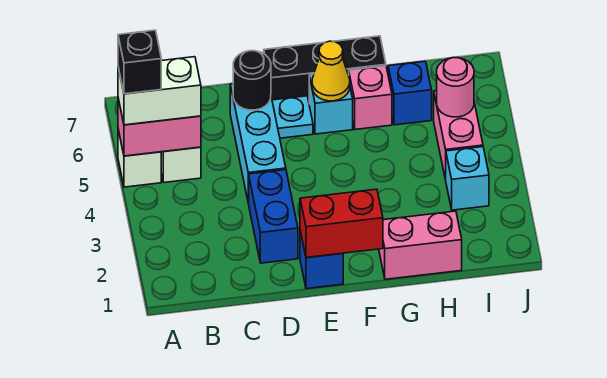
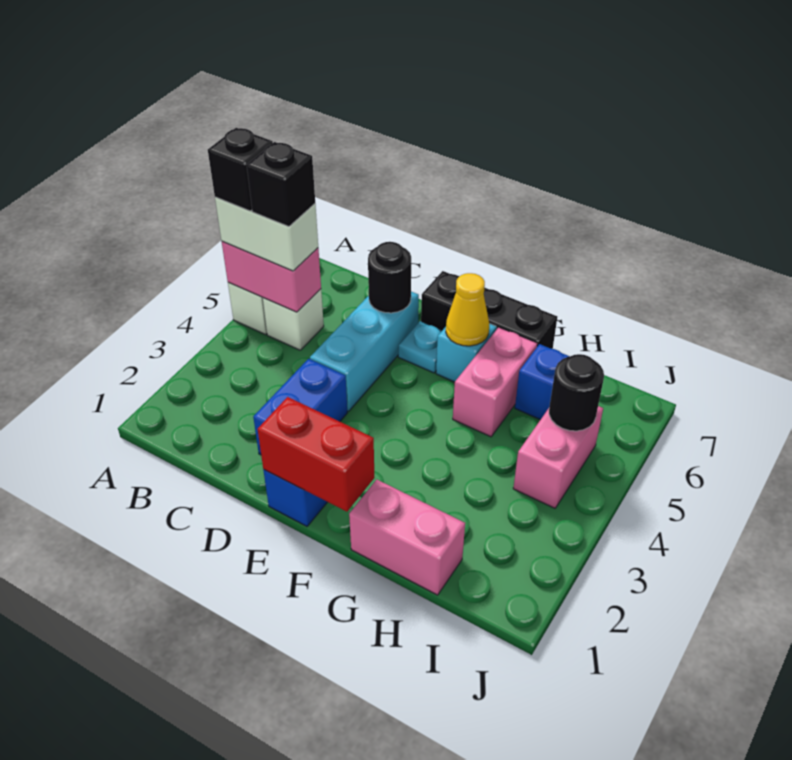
none -> black 1x1 brick [247,142,315,227]
pink 1x1 brick [349,66,392,129] -> pink 1x2 brick [453,327,537,437]
cyan 1x1 brick [446,147,489,210] -> none
pink 1x1 round brick [437,57,474,117] -> black 1x1 round brick [549,354,604,431]

